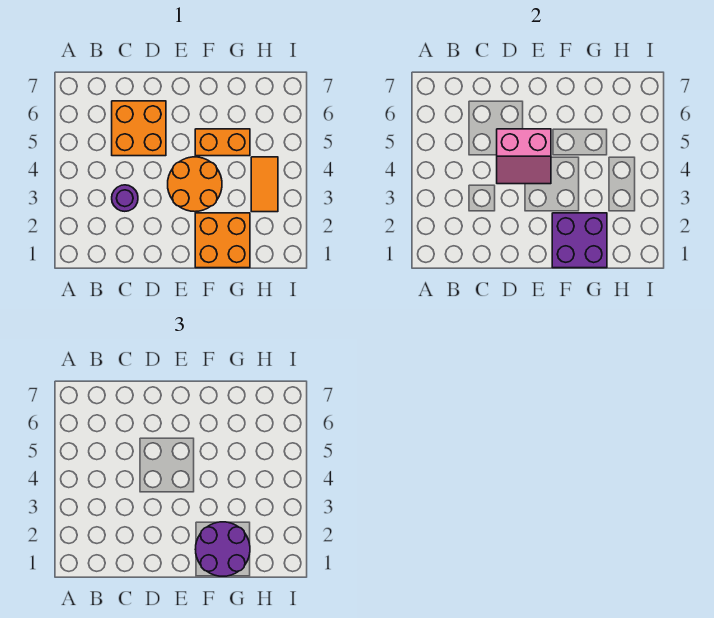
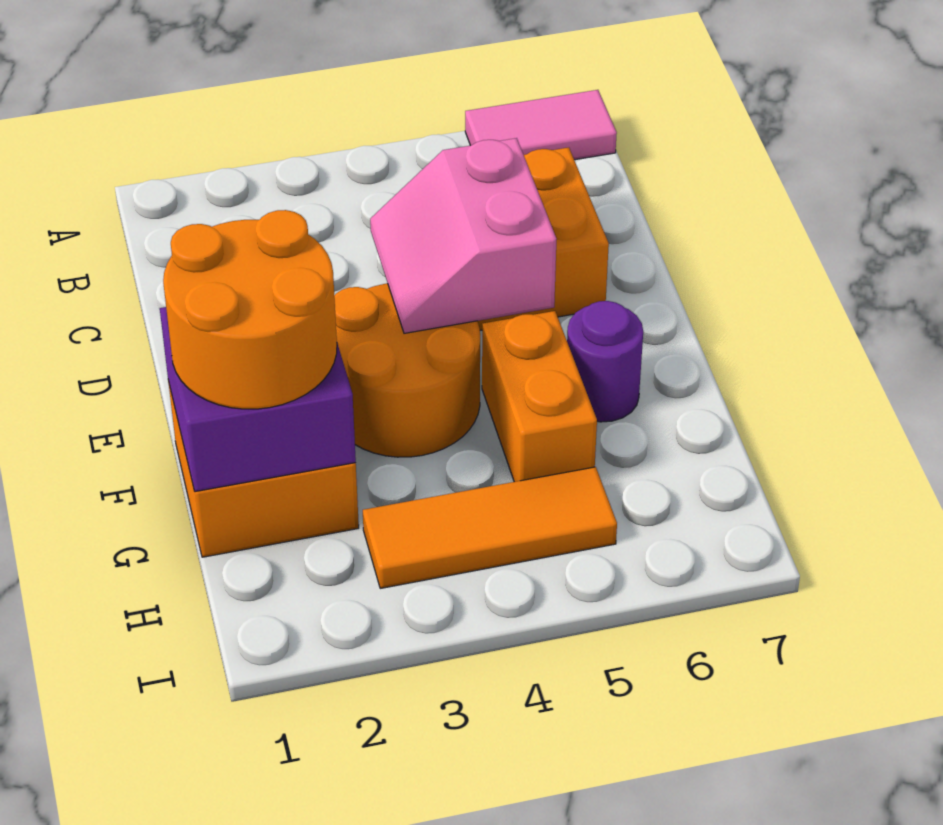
none -> pink 1x2 tile [465,90,617,160]
purple 1x1 round brick [112,185,138,211] -> purple 1x1 round brick moved to [567,301,643,422]
purple 2x2 round brick [195,522,250,576] -> orange 2x2 round brick [163,210,337,409]
orange 1x2 tile [251,157,278,212] -> orange 1x3 tile [363,467,617,588]

